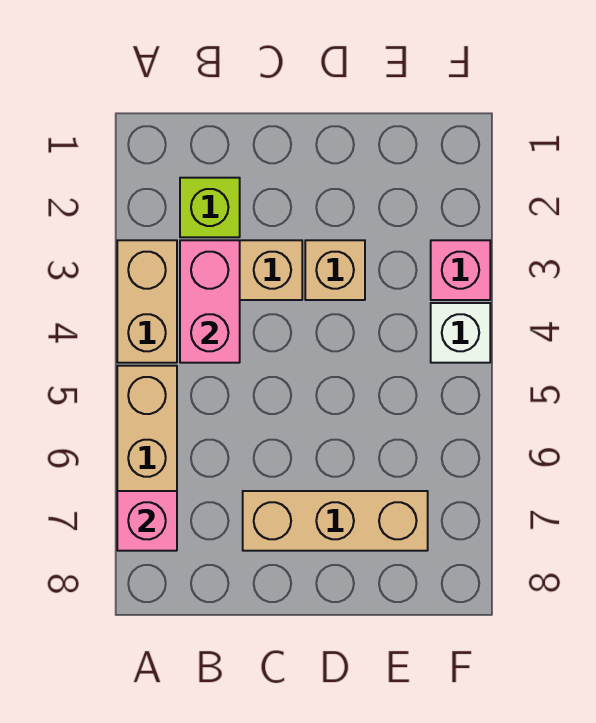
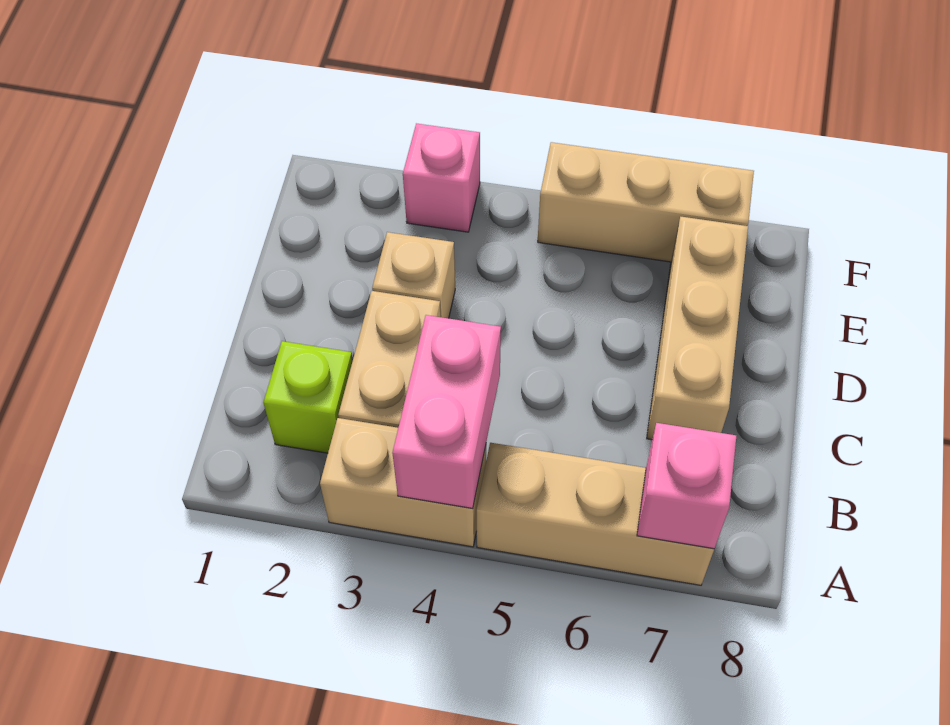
pink 1x2 brick [180,240,240,363] -> pink 1x2 brick turned to [392,315,501,508]
white 1x1 brick [431,303,490,363] -> none
none -> tan 1x3 brick [538,142,754,262]

